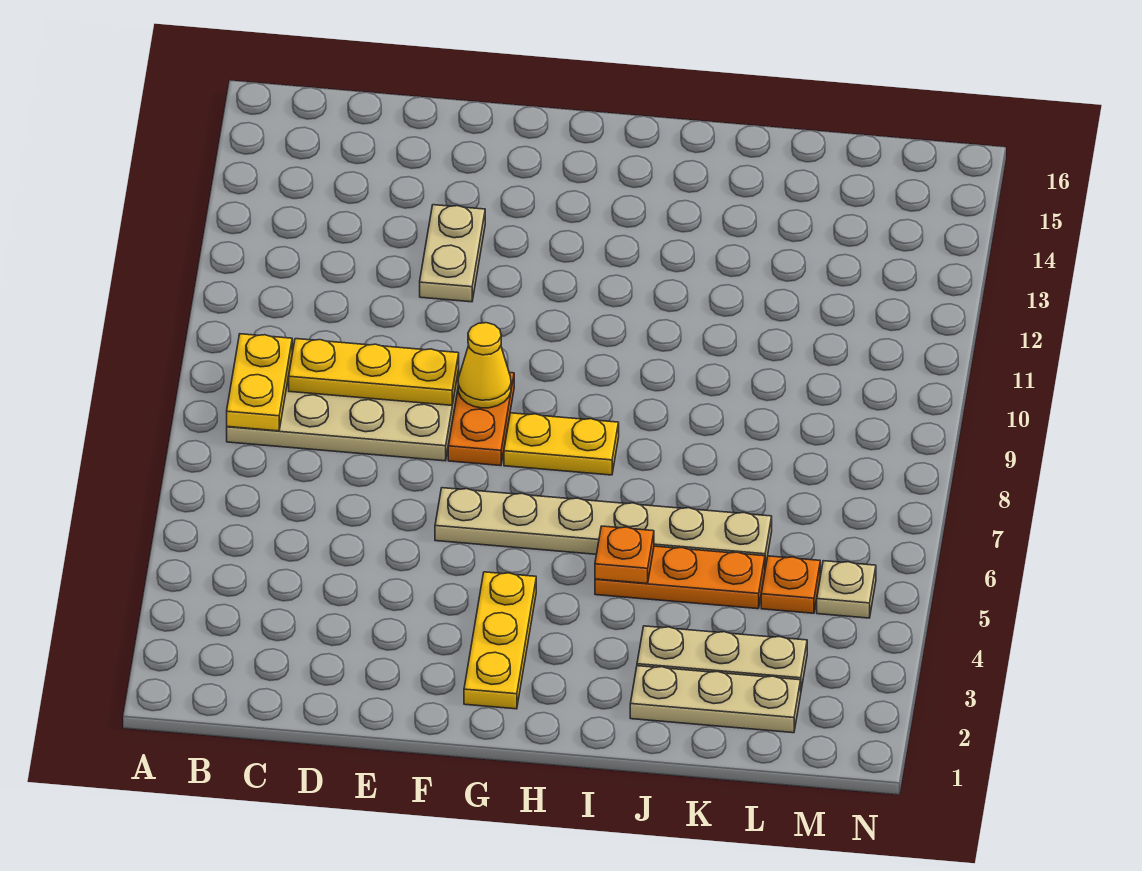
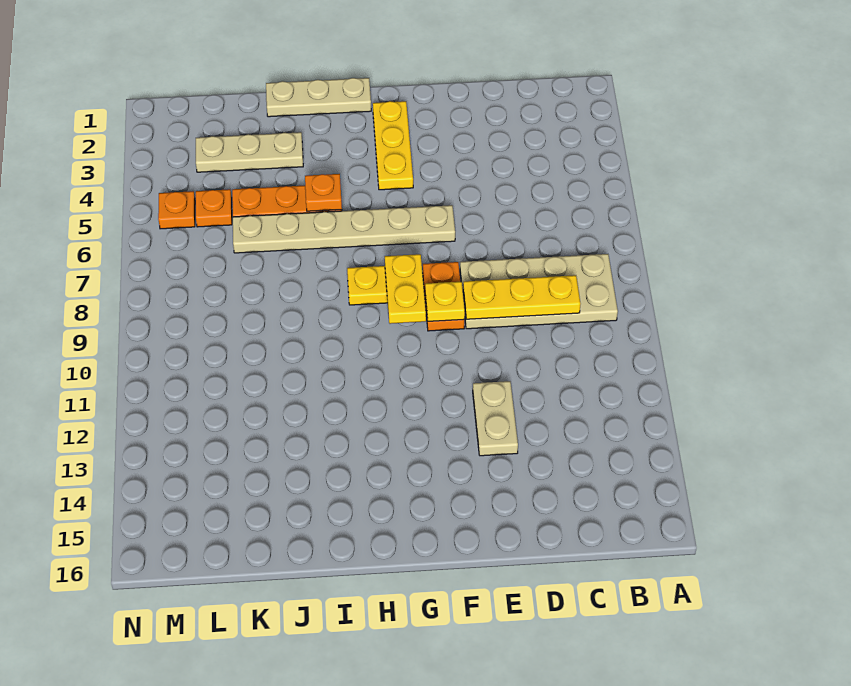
yellow 1x2 plate [227,334,292,431] -> yellow 1x2 plate moved to [385,254,426,324]
yellow 1x1 cone [458,323,511,408] -> yellow 1x1 plate [425,282,465,321]
tan 1x3 plate [630,666,801,733] -> tan 1x3 plate moved to [266,78,371,117]
tan 1x1 plate [817,561,876,618] -> orange 1x1 plate [158,191,195,229]

